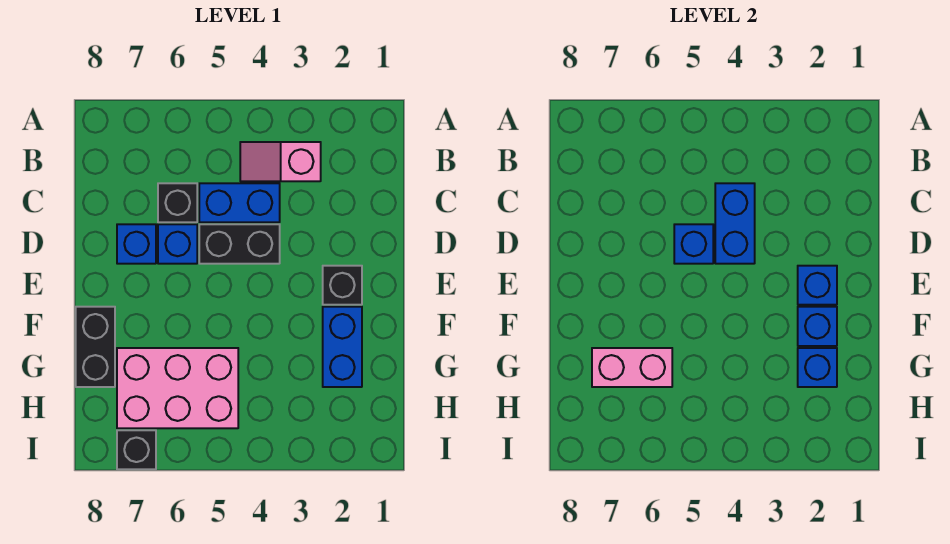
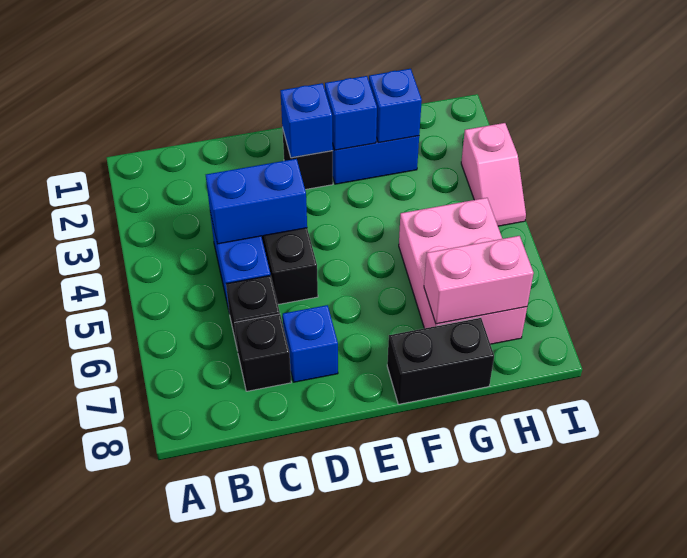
pink 1x2 slope [240,142,321,181] -> pink 1x2 slope moved to [461,123,526,226]
blue 1x1 brick [674,224,713,264] -> none
blue 1x1 brick [158,224,197,264] -> none
pink 1x2 brick [592,348,672,387] -> pink 1x2 brick turned to [424,236,534,324]
black 1x1 brick [117,430,156,469] -> black 1x1 brick moved to [235,314,291,391]

